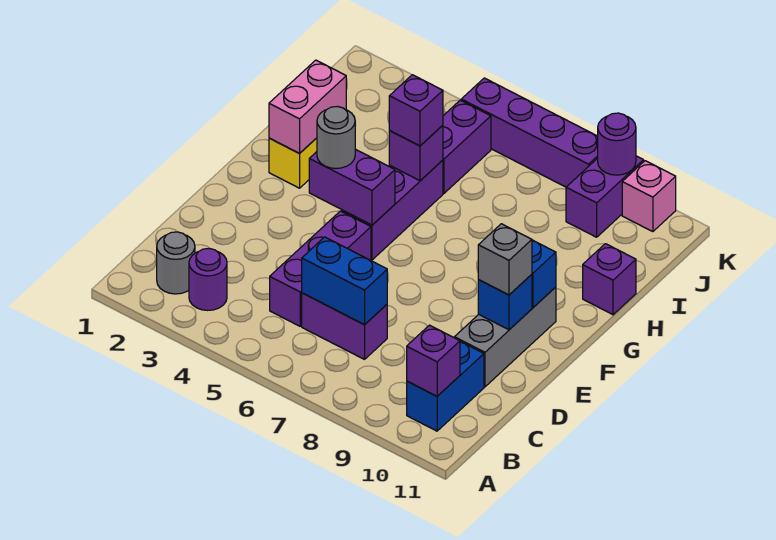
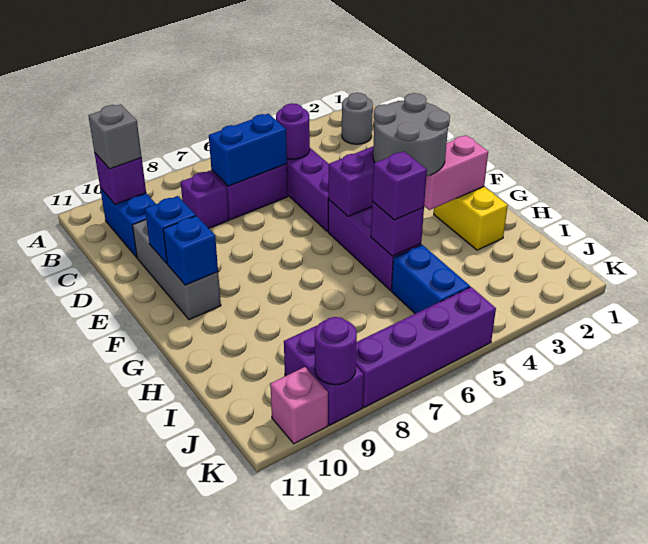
purple 1x1 round brick [189,248,227,310] -> purple 1x1 round brick moved to [276,103,310,159]
grey 1x1 brick [478,224,532,295] -> grey 1x1 brick moved to [88,104,142,169]
grey 1x1 round brick [317,106,355,169] -> grey 2x2 round brick [373,93,450,177]
pink 1x2 brick [269,60,346,153] -> pink 1x2 brick turned to [424,135,488,210]
purple 1x1 brick [583,244,636,315] -> purple 1x1 brick moved to [181,171,229,228]
purple 1x2 brick [443,100,491,193] -> blue 1x2 brick [391,245,470,314]

